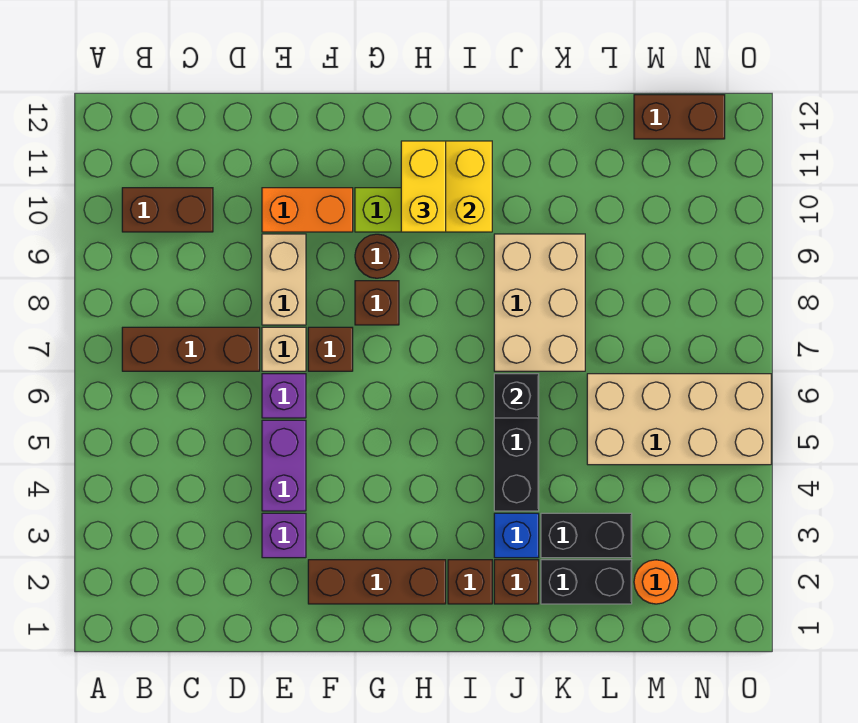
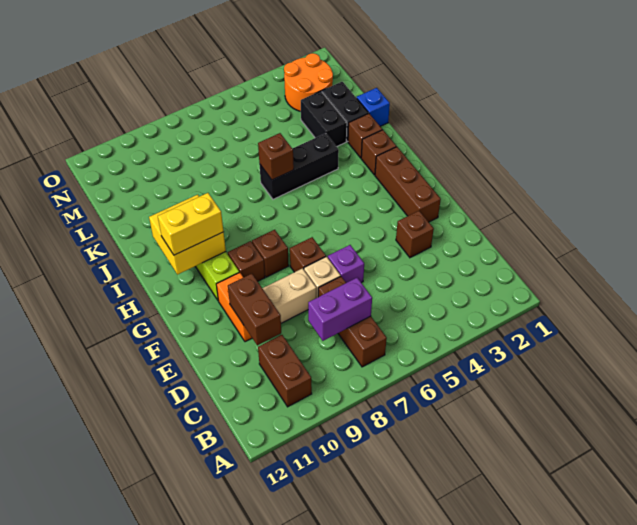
purple 1x1 brick [262,513,306,558] -> brown 1x1 brick [396,211,434,258]
purple 1x2 brick [262,420,306,511] -> purple 1x2 brick moved to [308,278,372,341]
brown 1x1 round brick [355,234,399,278] -> brown 1x1 brick [228,241,265,281]
blue 1x1 brick [494,513,539,558] -> blue 1x1 brick moved to [357,88,390,126]
black 1x1 brick [494,374,539,418] -> brown 1x1 brick [258,133,294,180]
tan 2x3 brick [494,234,585,371] -> none
tan 2x4 brick [587,374,771,465] -> none
orange 1x1 round brick [634,560,678,604] -> orange 2x2 round brick [284,53,333,111]
brown 1x2 brick [634,95,725,139] -> brown 1x2 brick moved to [228,274,281,345]

